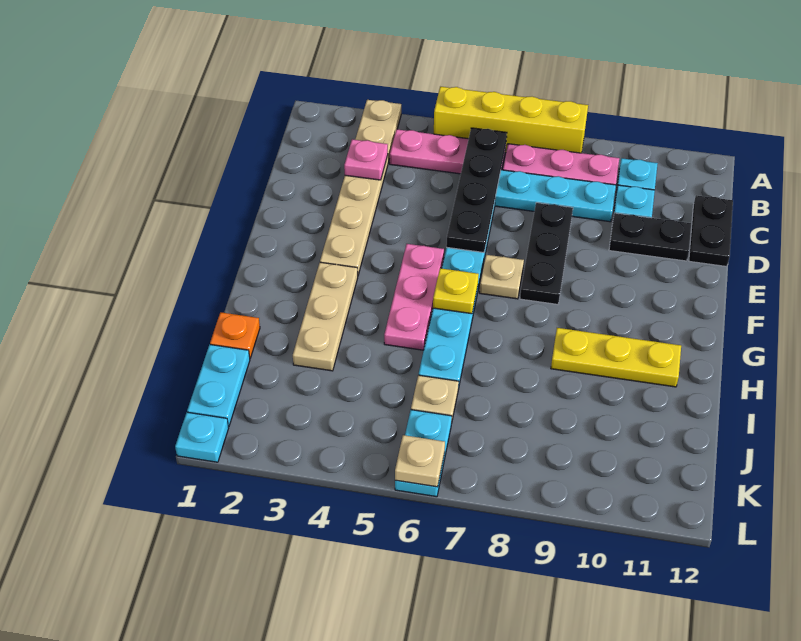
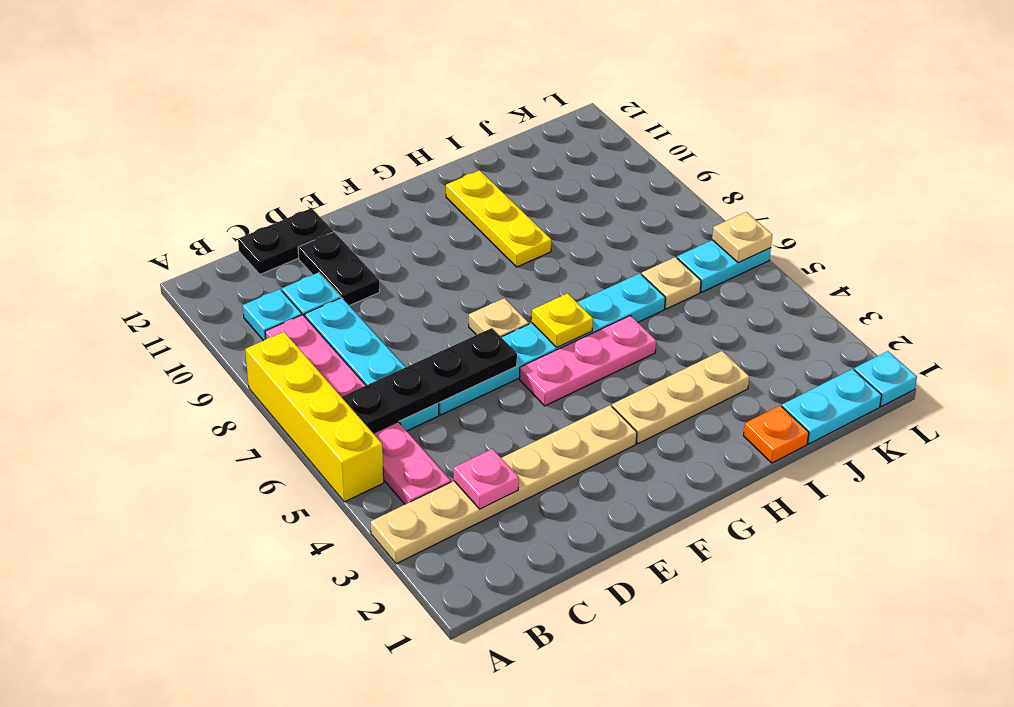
black 1x3 plate [520,203,573,304] -> none

